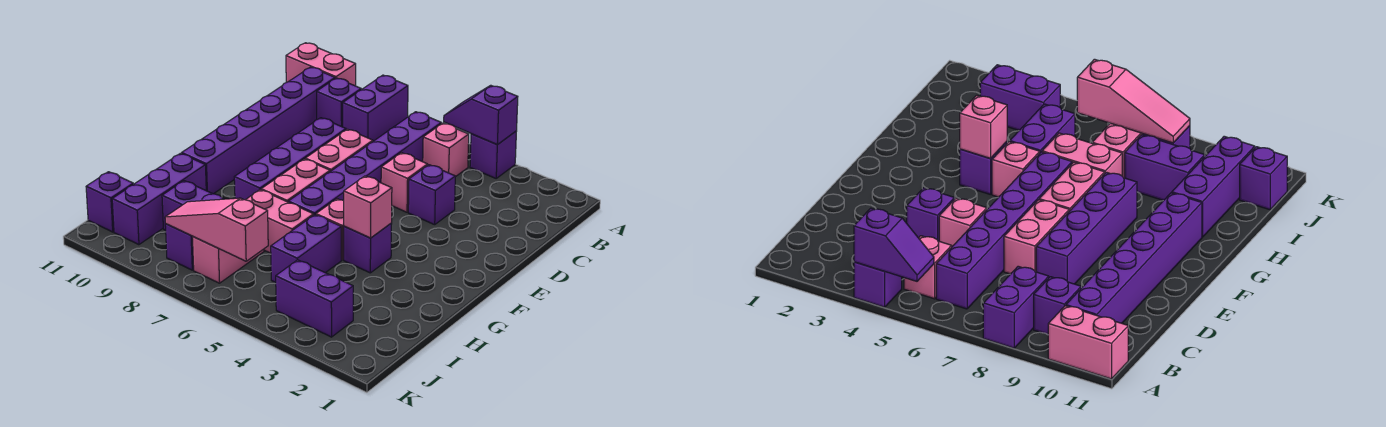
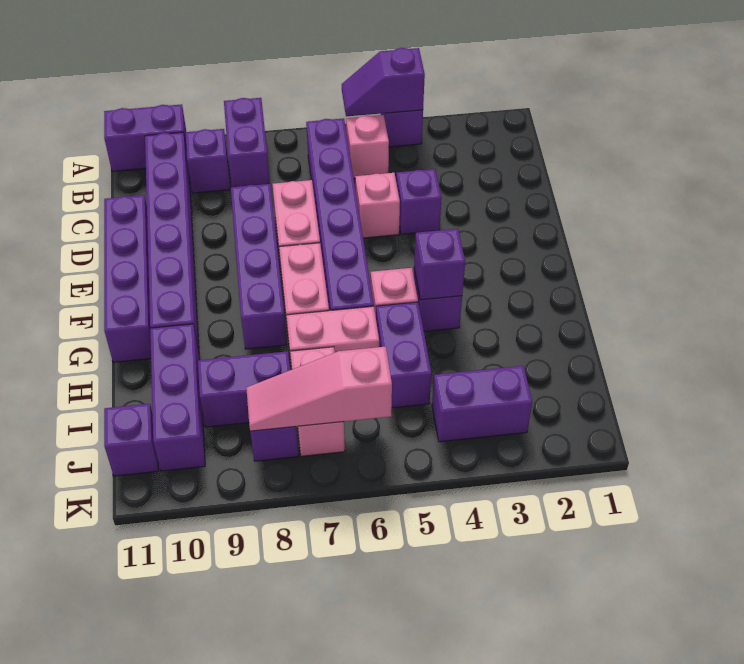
pink 1x2 brick [286,43,356,86] -> purple 1x2 brick [104,104,186,171]
none -> purple 1x4 brick [104,195,151,362]
pink 1x1 brick [344,176,392,238] -> purple 1x1 brick [414,229,465,300]

